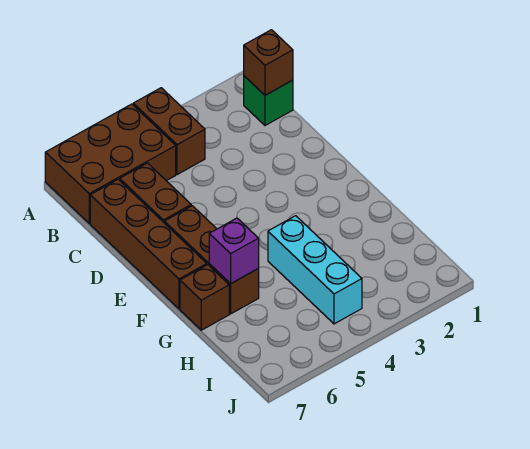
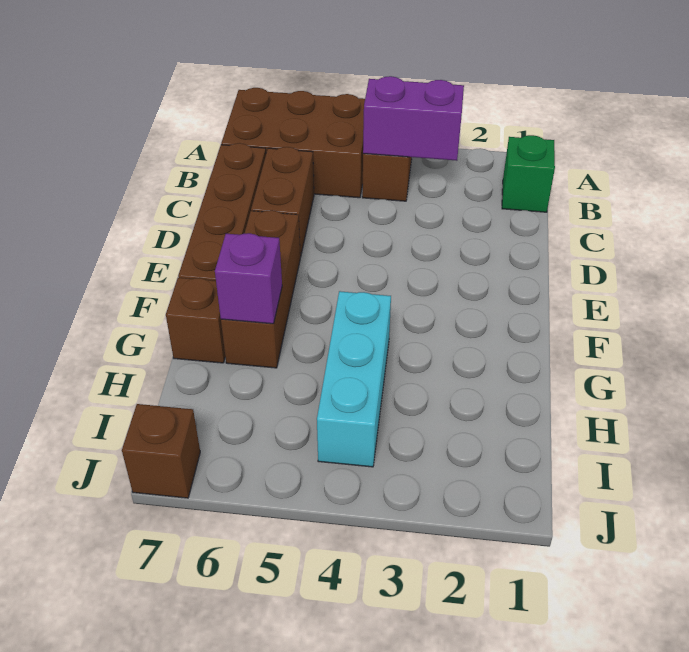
brown 1x1 brick [244,30,293,95] -> brown 1x1 brick moved to [122,404,200,498]
none -> purple 1x2 brick [363,76,464,161]

